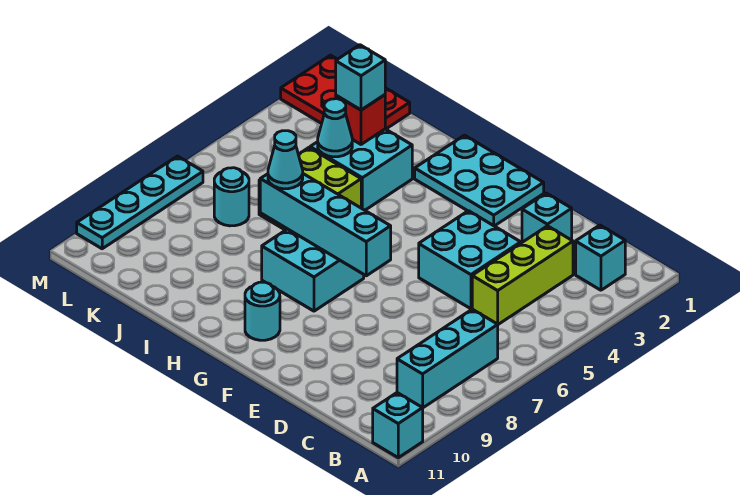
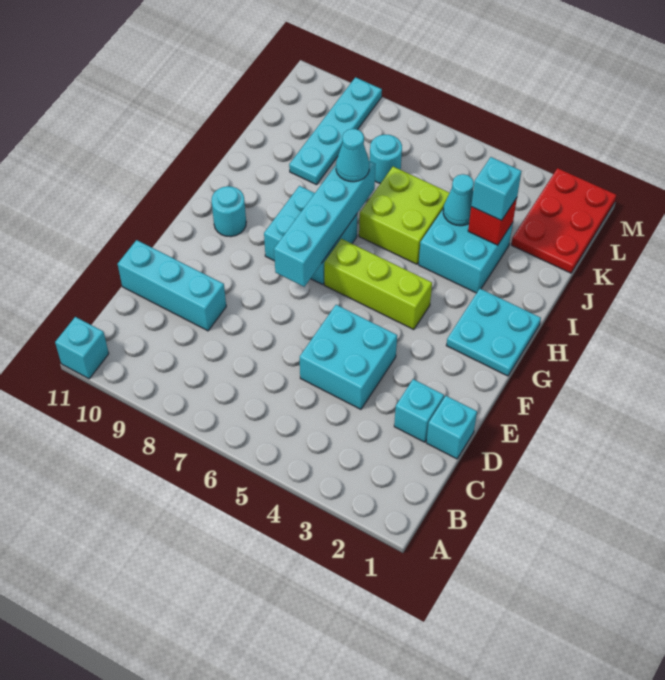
cyan 1x1 brick [576,225,625,290] -> cyan 1x1 brick moved to [426,396,477,459]
cyan 1x3 brick [397,309,498,408] -> cyan 1x3 brick moved to [118,240,226,331]
lime 1x3 brick [472,226,573,324] -> lime 1x3 brick moved to [324,239,432,330]
cyan 2x3 plate [415,135,544,226] -> cyan 2x2 plate [446,289,541,376]
cyan 1x4 plate [77,156,203,249] -> cyan 1x4 plate turned to [289,77,382,185]

